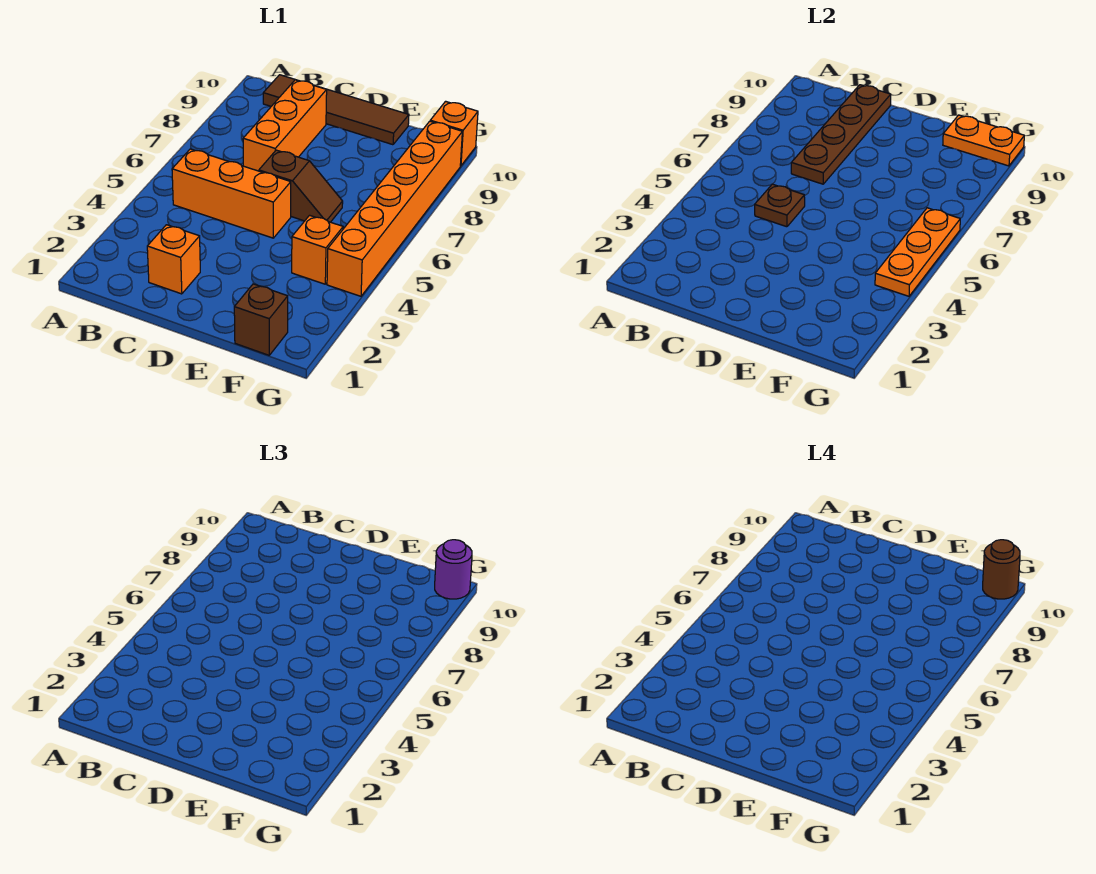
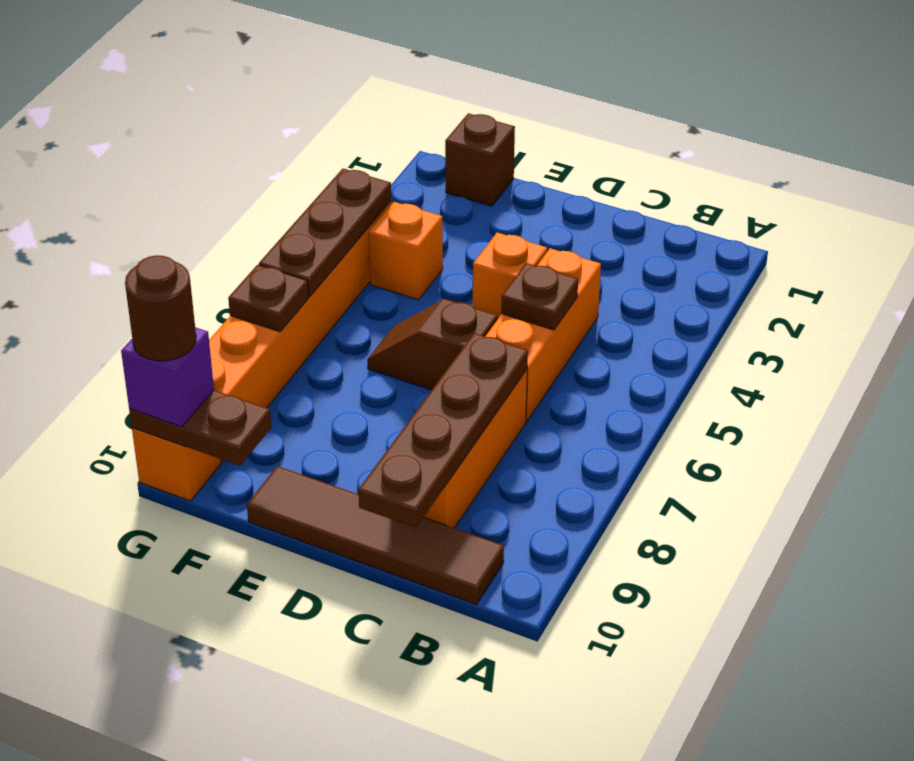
orange 1x3 brick [172,149,291,238] -> orange 1x3 brick turned to [485,248,601,421]
orange 1x1 brick [147,225,200,294] -> orange 1x1 brick moved to [473,233,547,319]
orange 1x2 plate [943,115,1024,166] -> brown 1x2 plate [129,390,271,466]
orange 1x3 plate [875,208,960,296] -> brown 1x3 plate [259,169,391,297]
none -> brown 1x1 plate [228,265,309,332]
purple 1x1 round brick [435,540,472,599] -> purple 1x1 brick [121,327,214,427]

